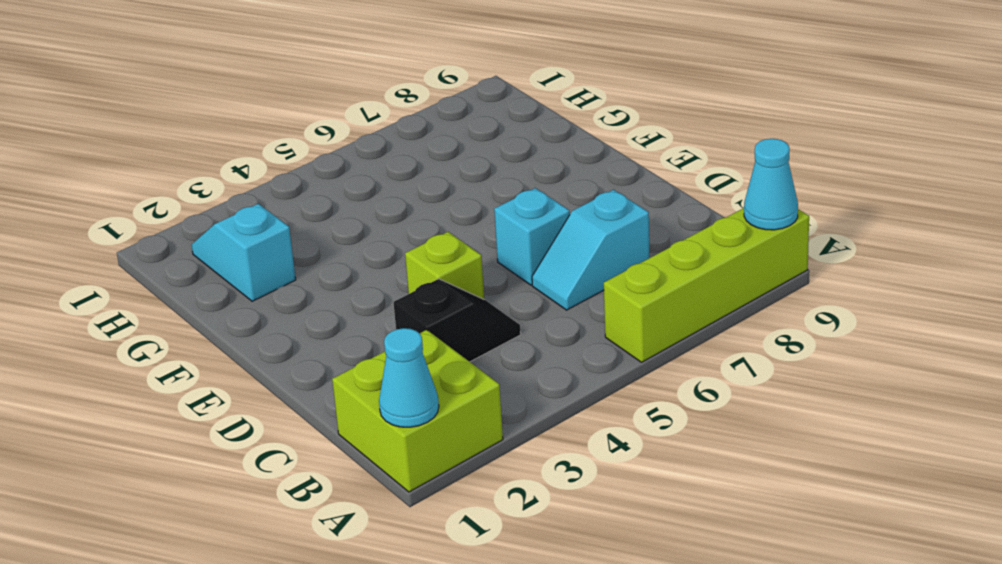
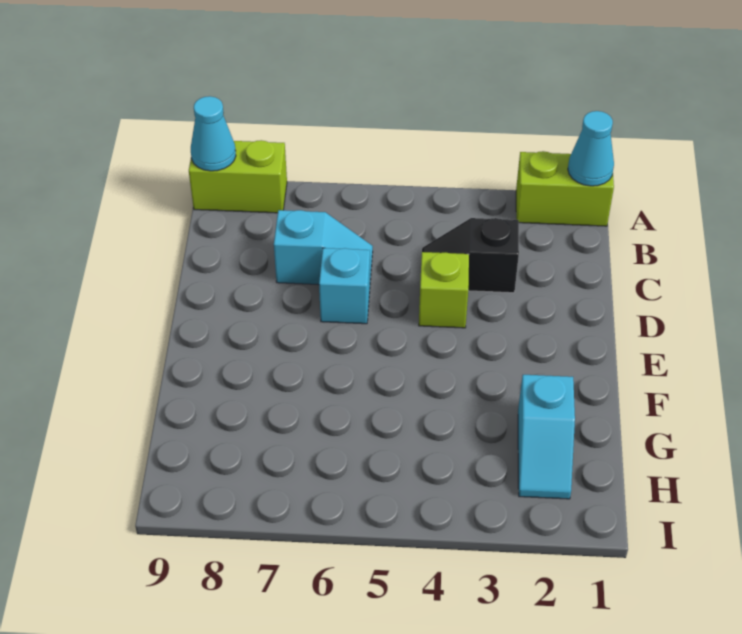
lime 2x2 brick [332,330,503,492] -> lime 1x2 brick [516,151,614,226]
lime 1x4 brick [604,208,809,362] -> lime 1x2 brick [189,140,287,213]

